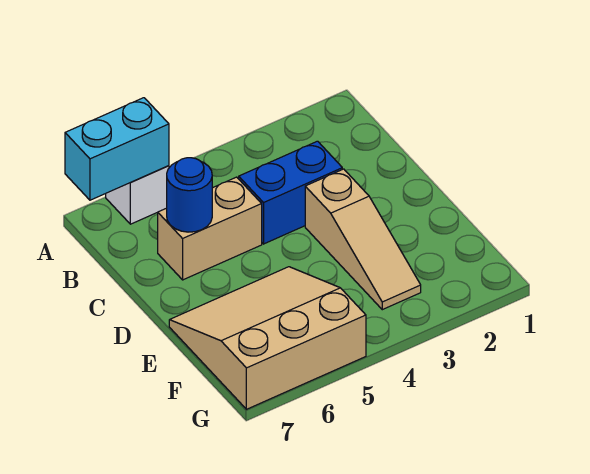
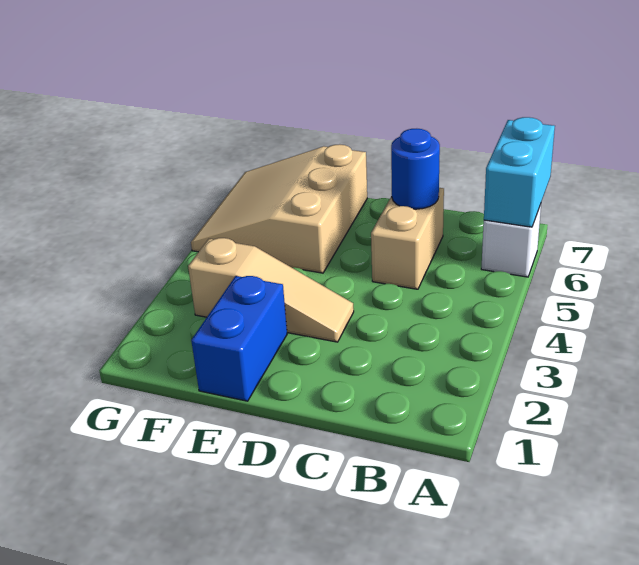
blue 1x2 brick [239,141,342,244] -> blue 1x2 brick moved to [191,276,287,401]
tan 1x3 slope [305,169,421,310] -> tan 1x3 slope turned to [188,238,354,342]
tan 3x3 slope [169,267,366,409] -> tan 3x3 slope turned to [191,144,367,273]

